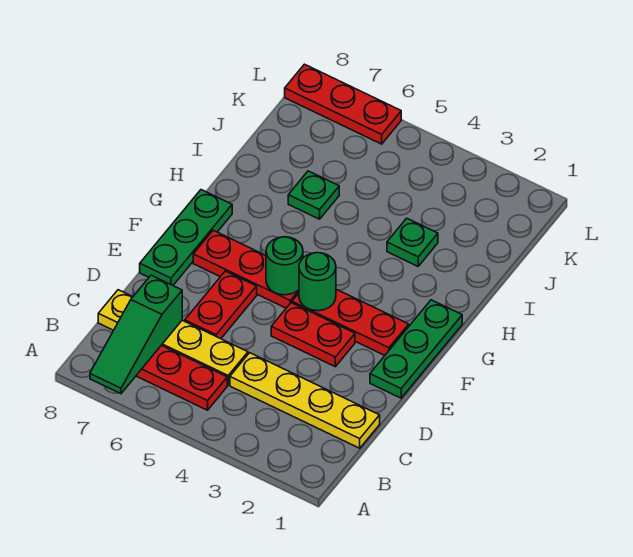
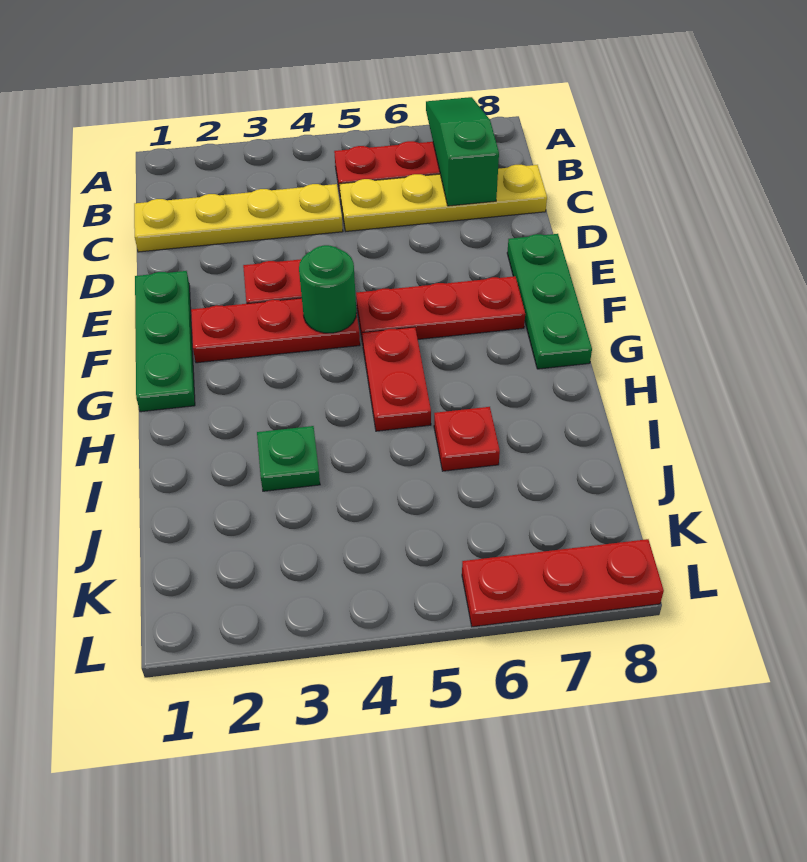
red 1x2 plate [185,271,257,339] -> red 1x2 plate moved to [362,327,431,431]
green 1x1 round brick [266,237,303,295] -> none
green 1x1 plate [288,171,339,219] -> red 1x1 plate [434,407,500,471]

